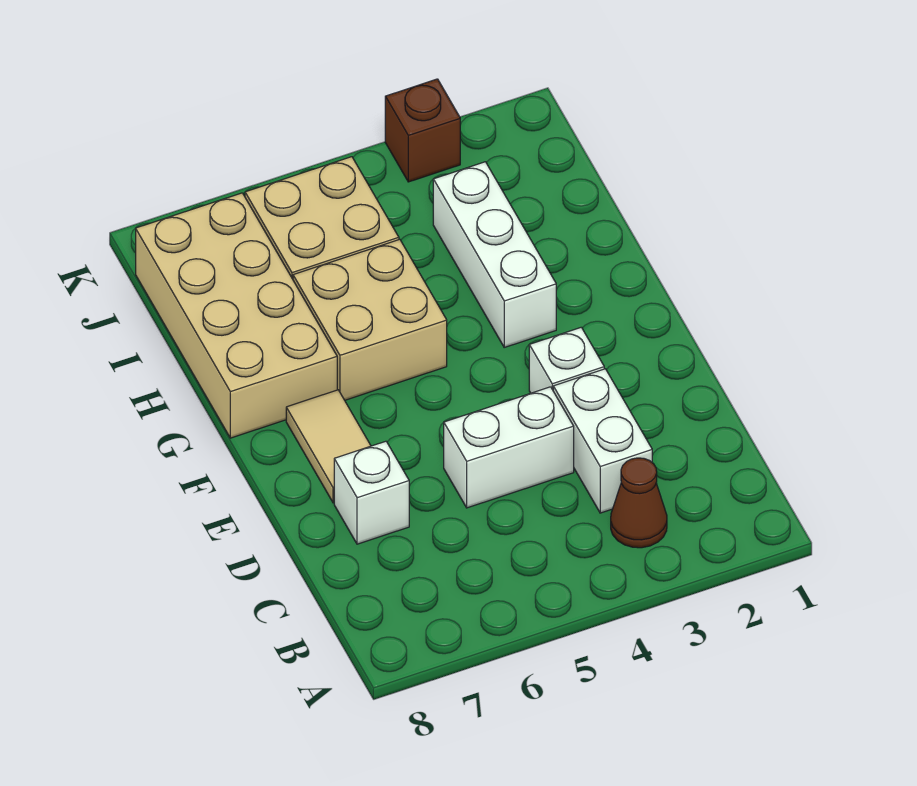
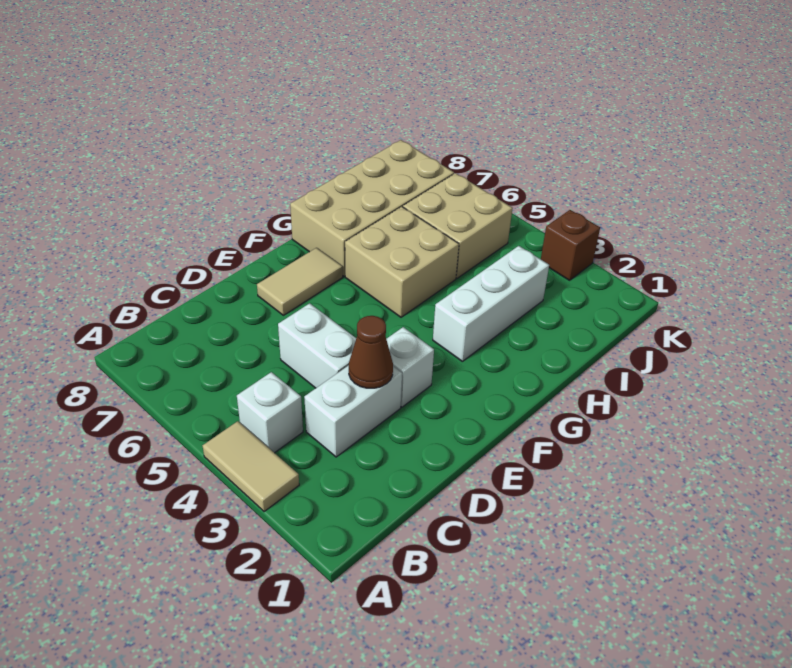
none -> tan 1x2 tile [203,421,299,512]
brown 1x1 cone [611,458,667,548] -> brown 1x1 cone moved to [349,316,393,388]
white 1x1 brick [334,441,409,544] -> white 1x1 brick moved to [237,372,303,453]

